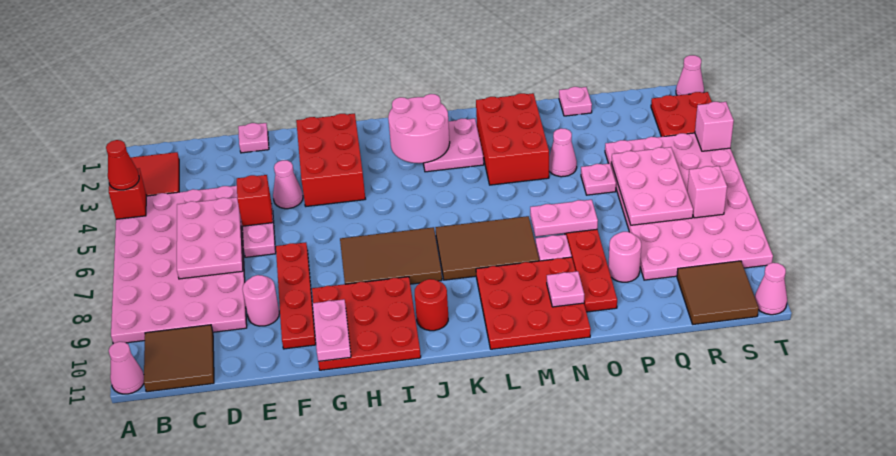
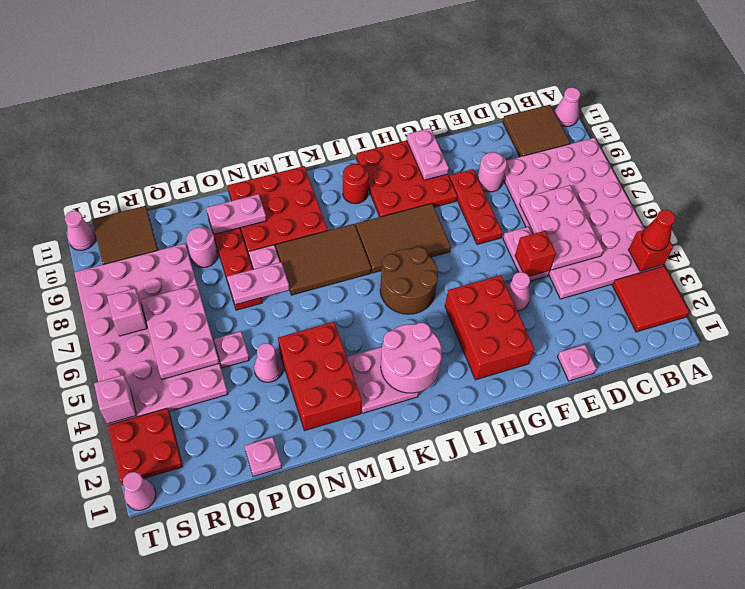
red 1x4 plate [276,242,316,349] -> red 1x3 plate [449,169,503,245]
none -> brown 2x2 round brick [380,247,438,314]
pink 1x1 plate [547,271,584,307] -> pink 1x2 plate [206,194,266,234]

